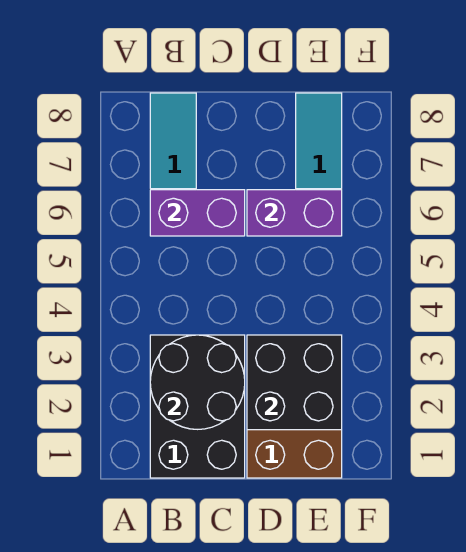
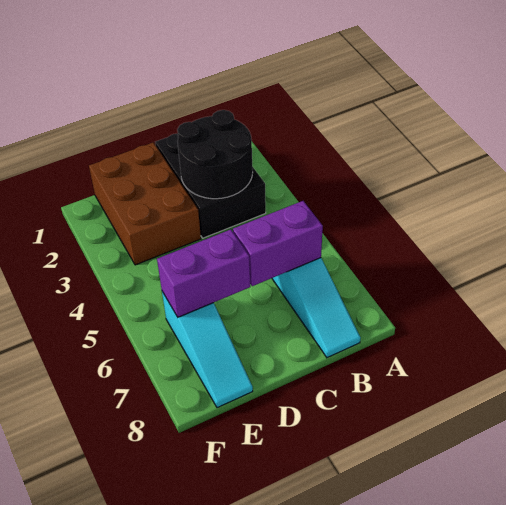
black 2x2 brick [247,335,342,430] -> none

